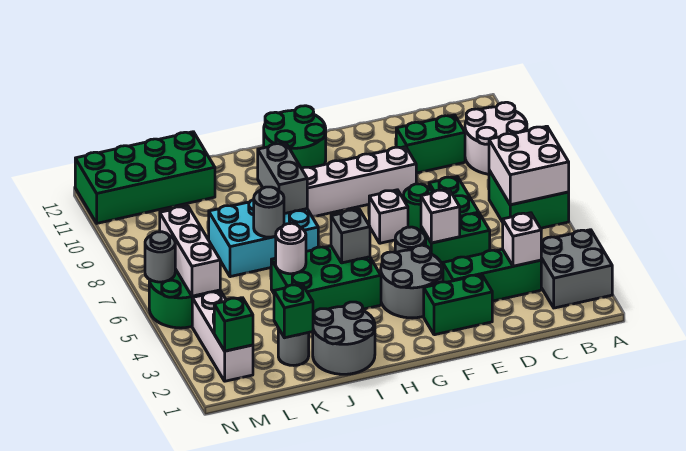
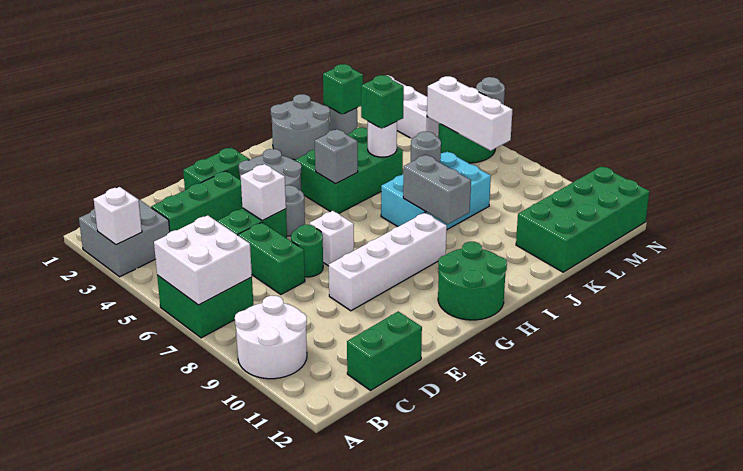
white 1x1 brick [503,213,541,266] -> white 1x1 brick moved to [94,187,142,245]
green 1x2 brick [396,115,465,173] -> green 1x2 brick moved to [347,311,422,390]
green 1x1 brick [214,298,253,351] -> green 1x1 brick moved to [361,75,404,128]

